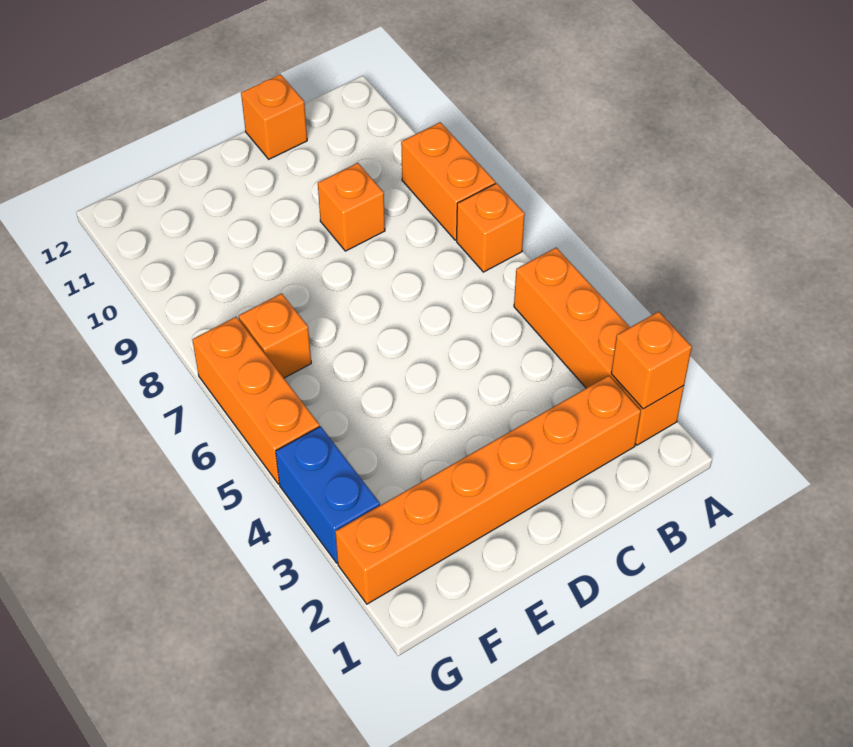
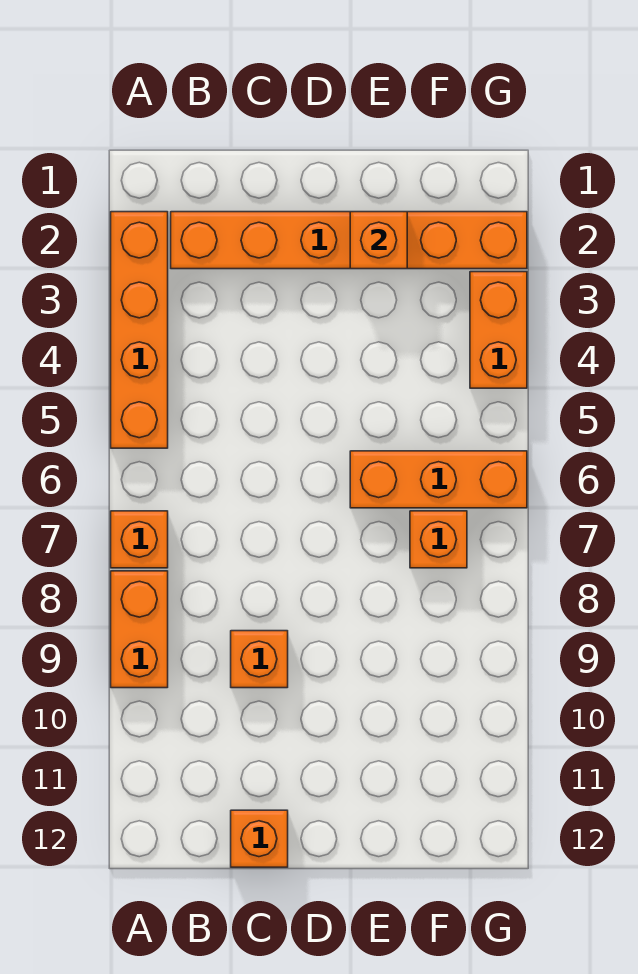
orange 1x1 brick [611,311,692,409] -> orange 1x1 brick moved to [350,212,407,269]
blue 1x2 brick [276,426,380,563] -> orange 1x2 brick [470,272,527,388]
orange 1x3 brick [192,317,320,484] -> orange 1x3 brick turned to [350,451,527,508]

